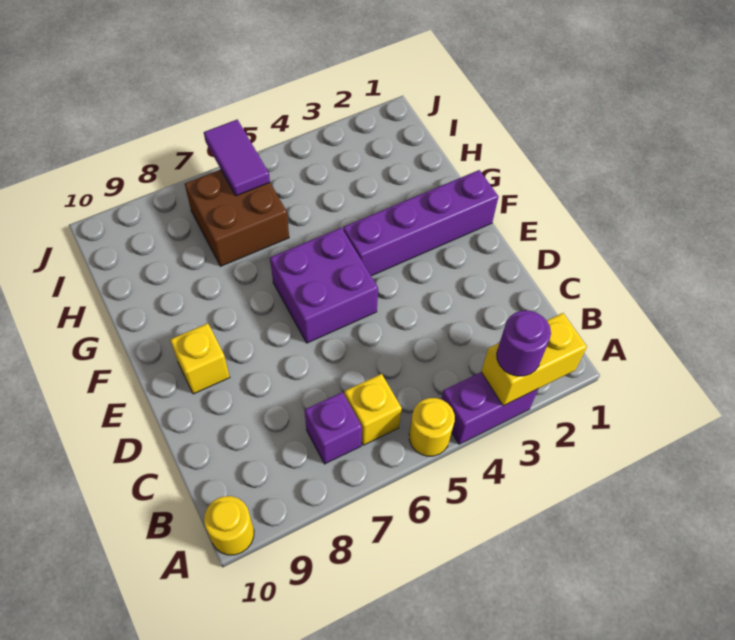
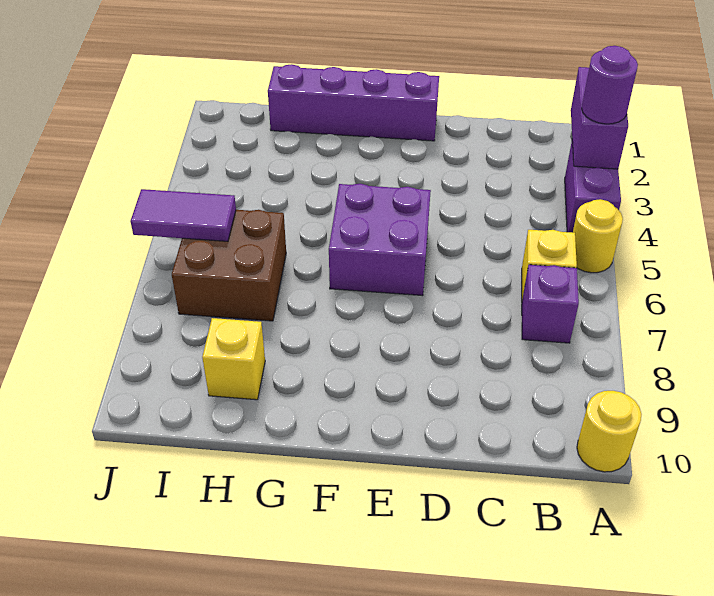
yellow 1x2 brick [481,313,587,406] -> purple 1x2 brick [571,67,628,169]
yellow 1x1 brick [170,323,230,394] -> yellow 1x1 brick moved to [202,318,265,400]
purple 1x4 brick [343,170,498,276] -> purple 1x4 brick turned to [268,64,439,141]

